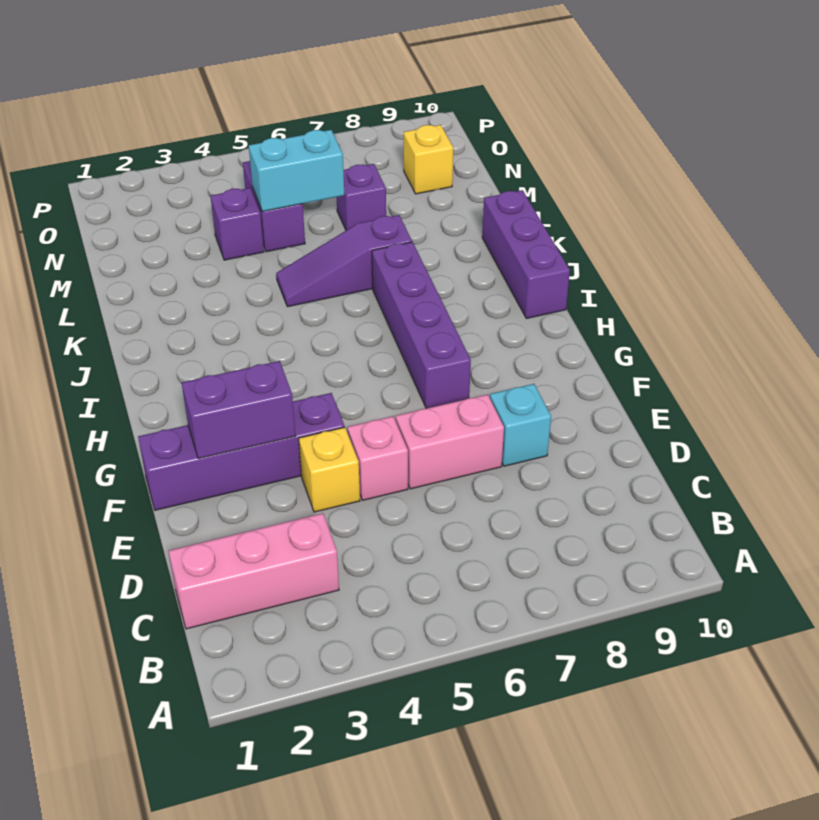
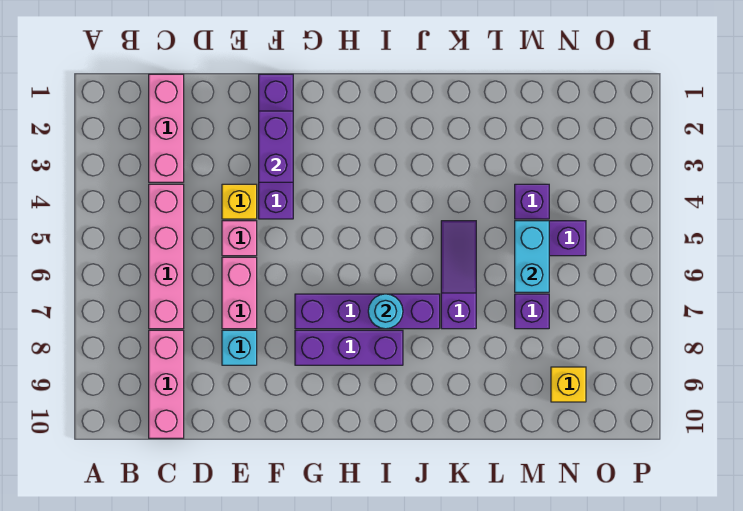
none -> pink 1x4 brick [149,184,184,329]
none -> pink 1x3 brick [149,330,184,438]
none -> cyan 1x1 round brick [368,294,403,329]
purple 1x3 brick [482,190,570,319] -> purple 1x3 brick moved to [295,330,403,365]

